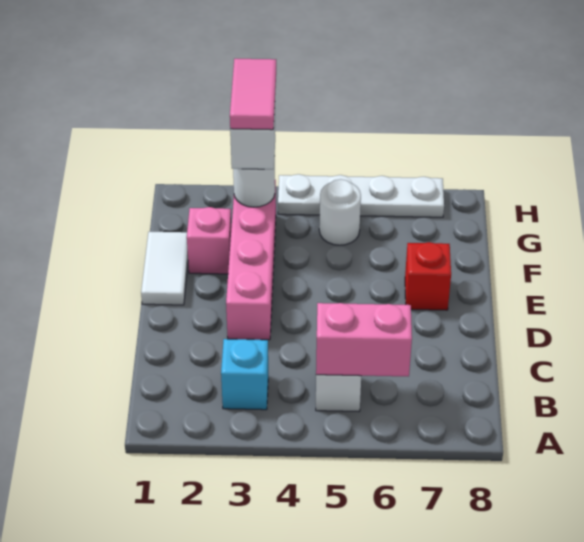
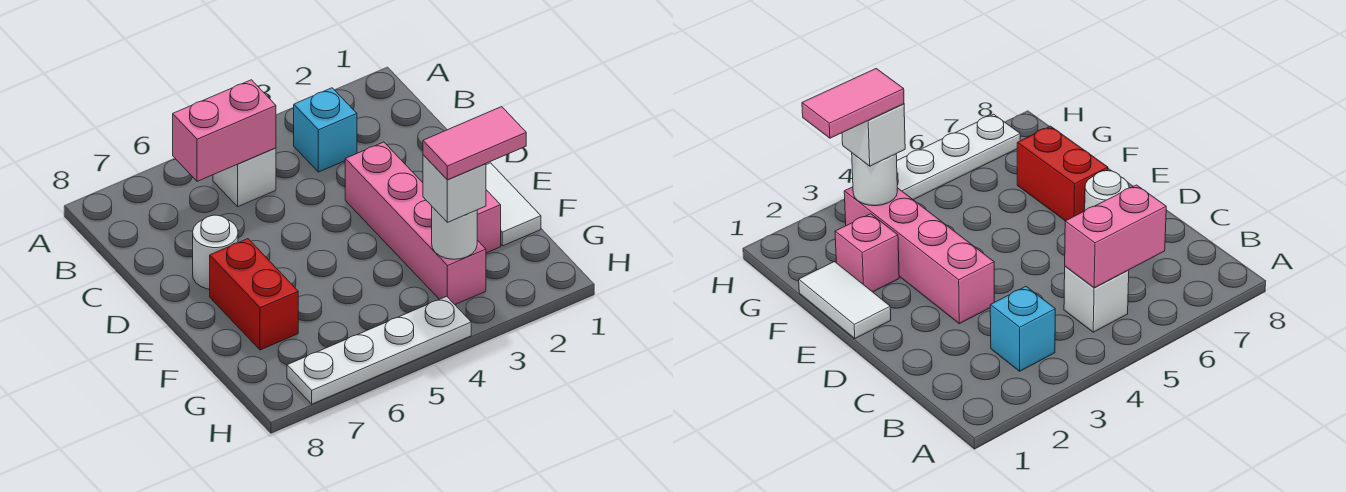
red 1x1 brick [405,242,451,310] -> red 1x2 brick [210,239,298,350]
pink 1x2 tile [230,59,276,130] -> pink 1x2 tile turned to [423,107,526,180]
white 1x1 round brick [319,179,361,245] -> white 1x1 round brick moved to [193,215,238,289]

